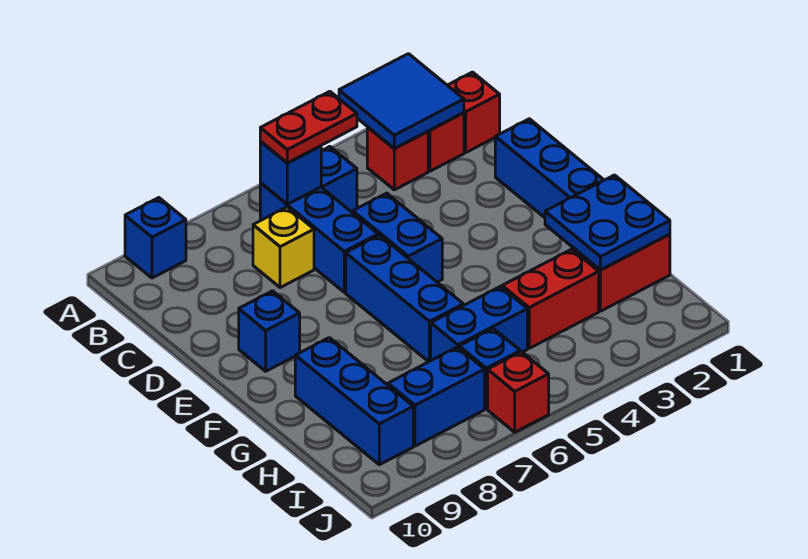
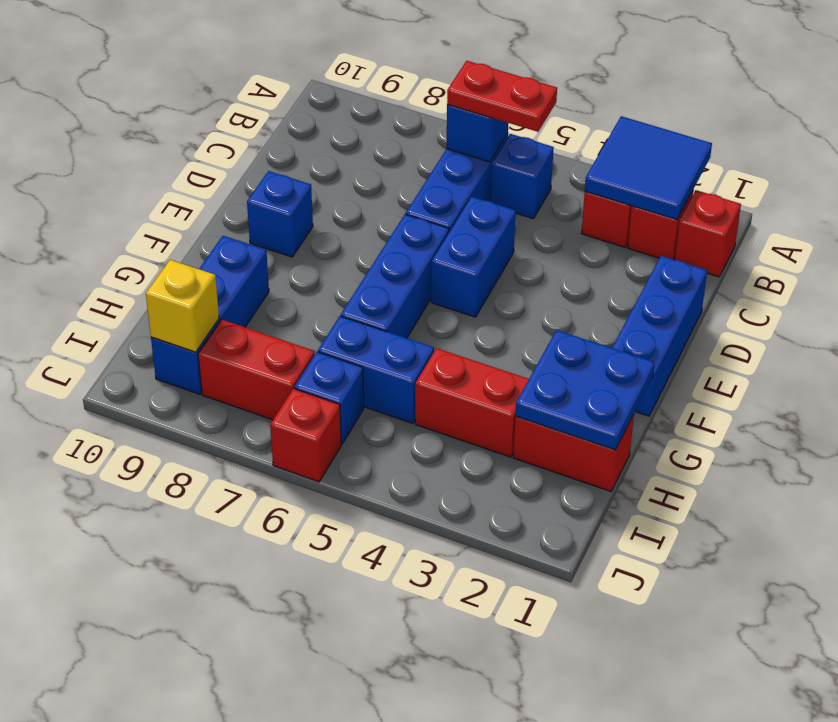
blue 1x1 brick [125,198,186,278] -> none
yellow 1x1 brick [253,207,314,288] -> yellow 1x1 brick moved to [146,260,219,352]
blue 1x2 brick [388,347,485,446] -> red 1x2 brick [198,320,315,420]

